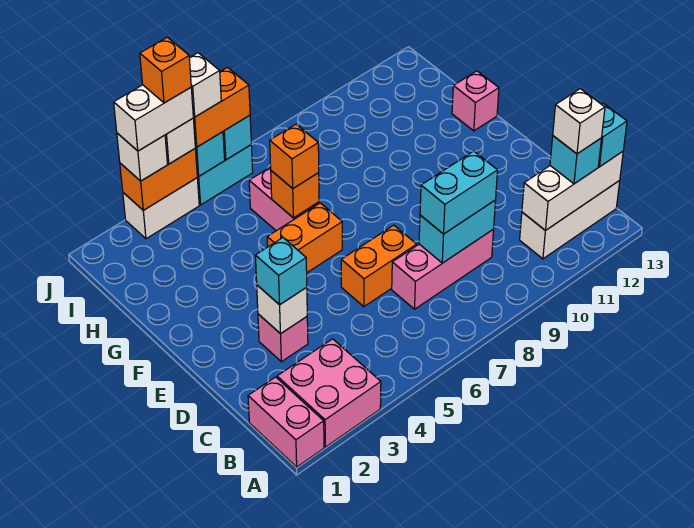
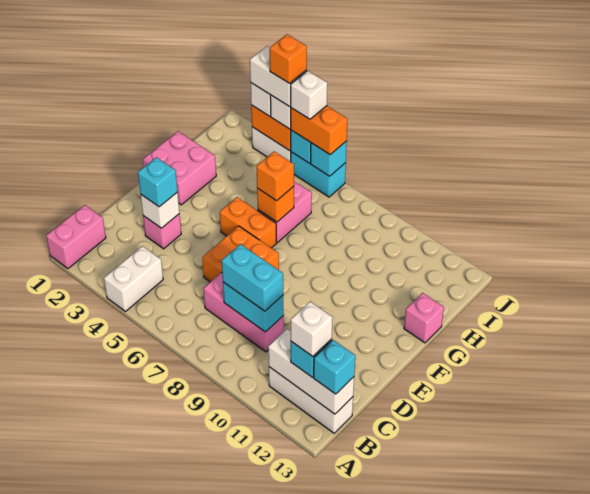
pink 2x2 brick [277,339,381,447] -> pink 2x2 brick moved to [143,131,216,205]
none -> white 1x2 brick [104,246,163,311]
orange 1x2 brick [341,225,417,307] -> orange 2x2 brick [202,226,279,282]

